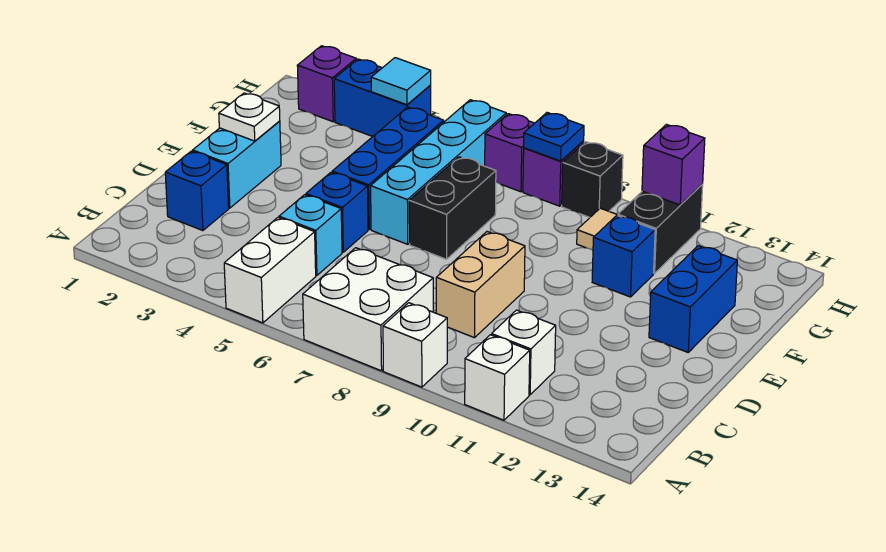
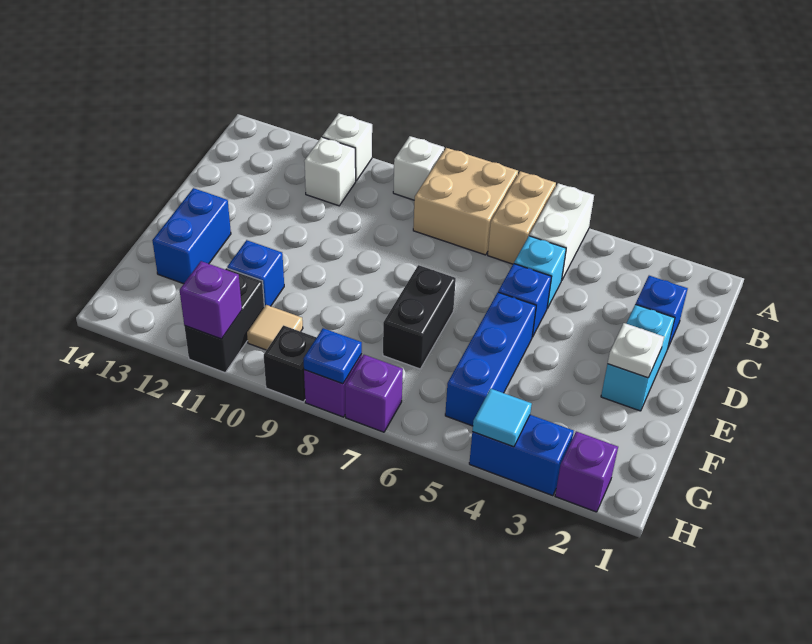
white 2x2 brick [303,248,433,371] -> tan 2x2 brick [413,148,518,255]
tan 1x2 brick [436,232,525,338] -> tan 1x2 brick moved to [488,171,556,264]
cyan 1x4 brick [371,100,506,244] -> none

